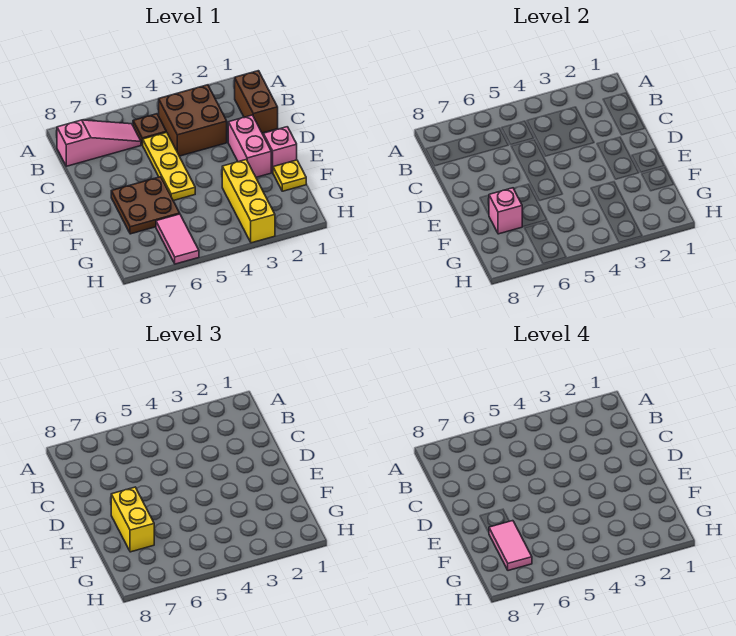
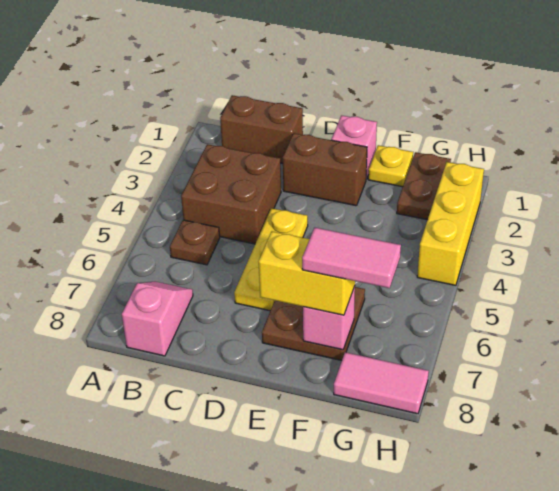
pink 1x3 slope [57,120,141,166] -> pink 1x2 slope [122,282,193,356]
yellow 1x3 plate [143,132,195,201] -> yellow 1x3 plate turned to [234,208,308,311]
pink 1x2 brick [228,115,271,177] -> brown 1x2 brick [283,133,367,206]
yellow 1x3 brick [222,160,275,243] -> yellow 1x3 brick turned to [417,162,484,285]
none -> brown 1x2 plate [397,152,451,220]
pink 1x2 tile [156,214,199,264] -> pink 1x2 tile moved to [334,352,429,414]

